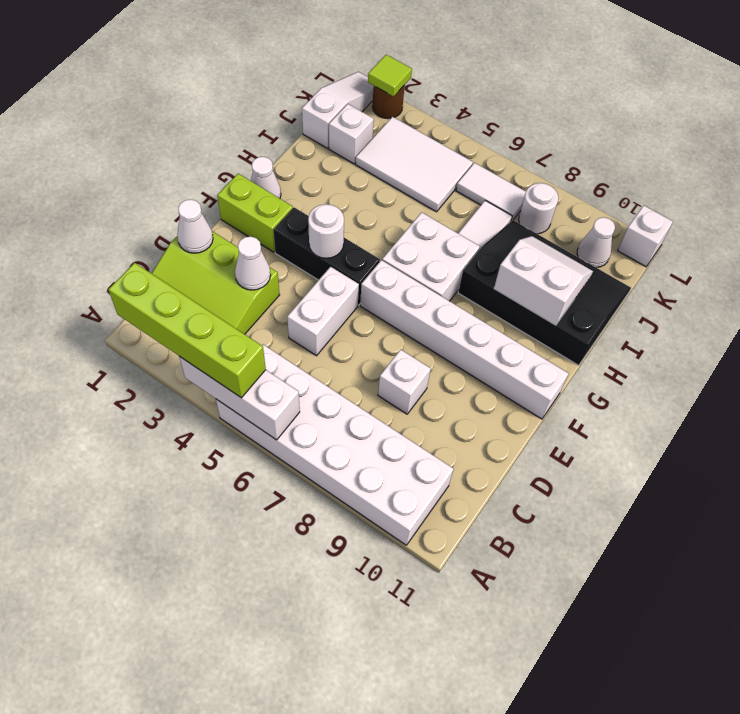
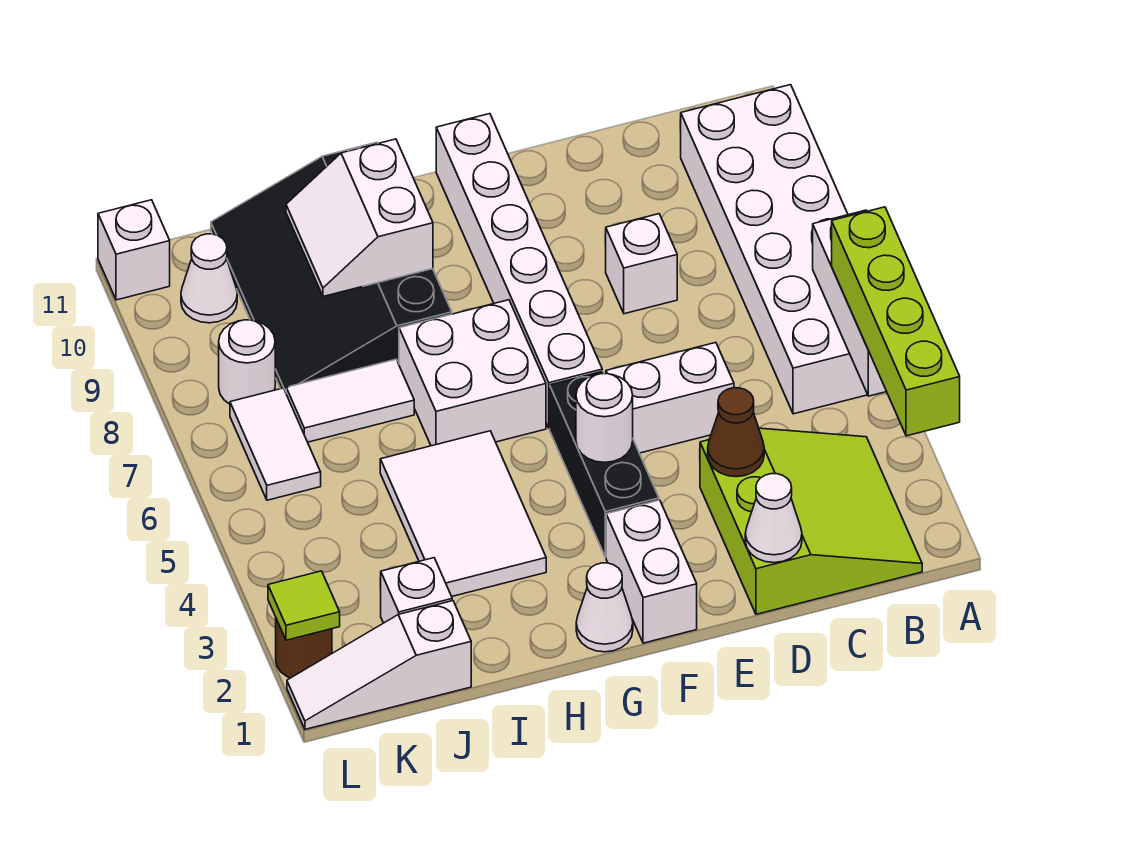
white 1x1 cone [235,237,271,290] -> brown 1x1 cone [708,388,764,477]
lime 1x2 brick [217,174,293,252] -> white 1x2 brick [606,500,697,643]
white 2x3 tile [356,117,473,212] -> white 2x3 tile moved to [380,431,546,596]

